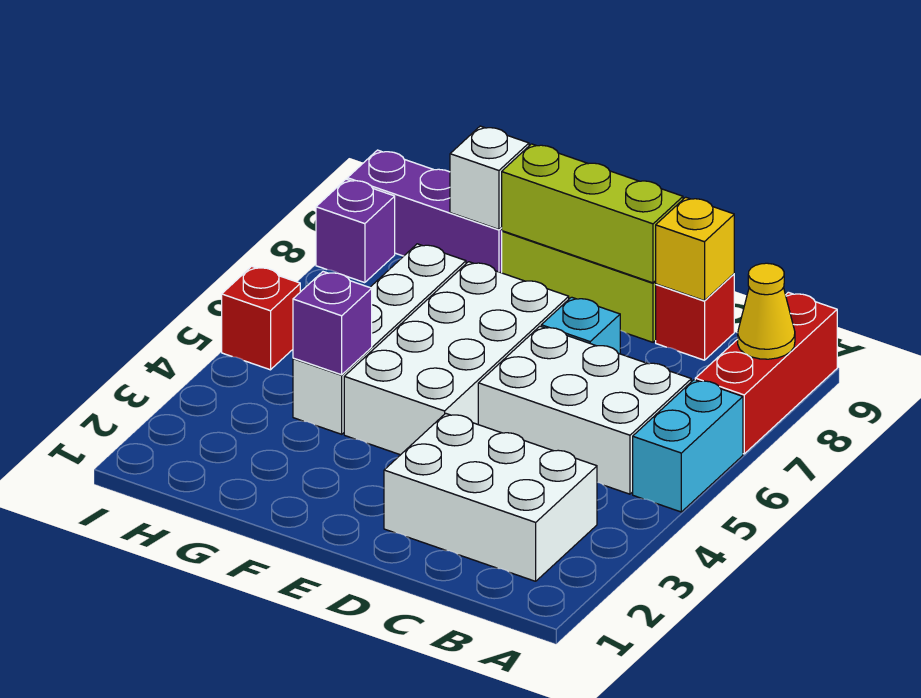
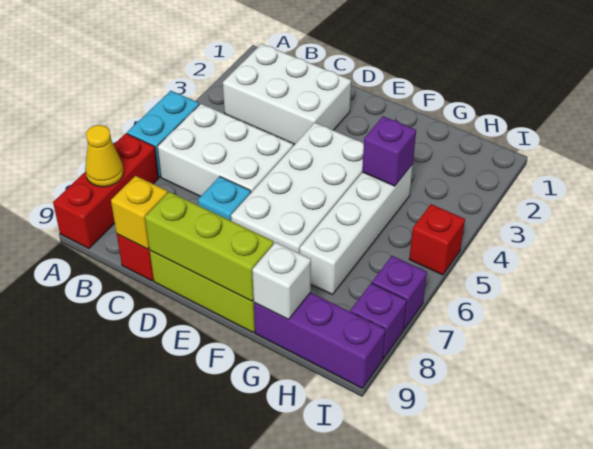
none -> purple 1x1 brick [372,256,427,329]

